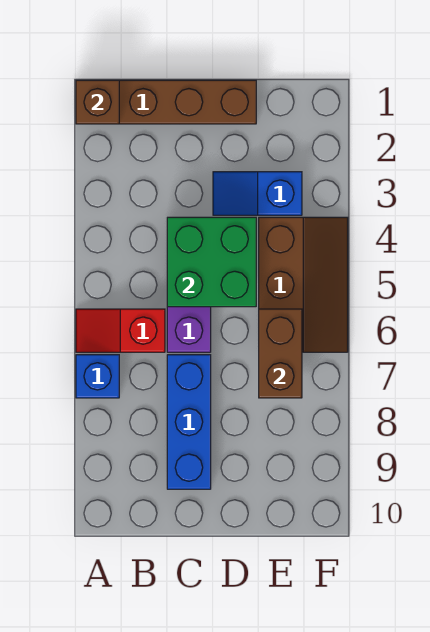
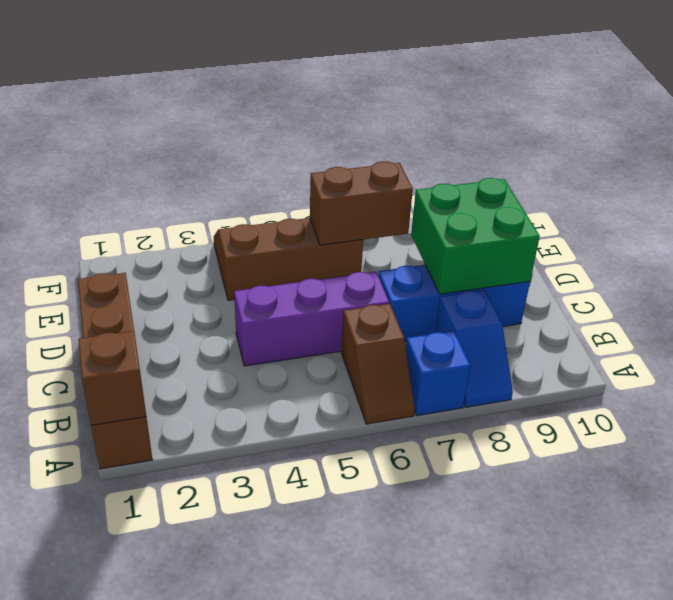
red 1x2 slope [76,309,165,352] -> brown 1x2 slope [341,304,415,424]
green 2x2 brick [167,217,256,307] -> green 2x2 brick moved to [411,178,540,294]
blue 1x2 slope [213,172,302,215] -> blue 1x2 slope moved to [435,290,513,407]

